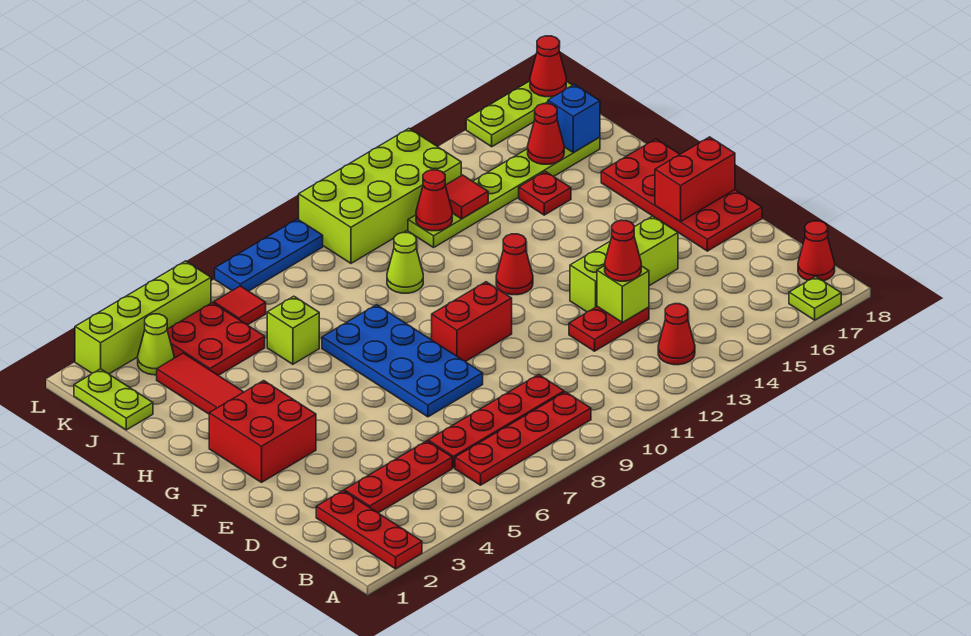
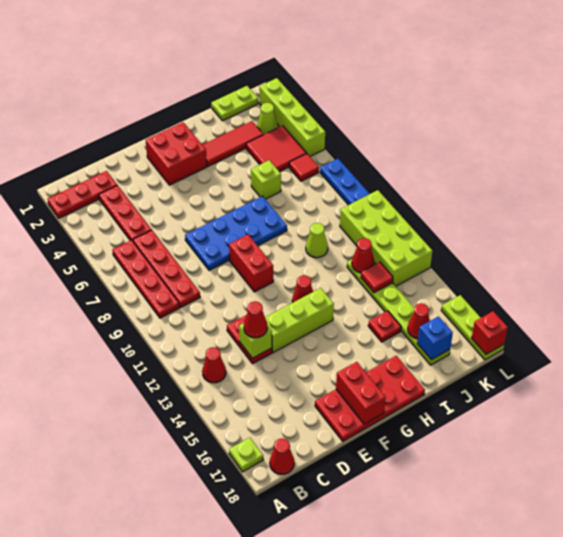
lime 1x3 brick [570,216,678,312] -> lime 1x3 brick turned to [265,288,334,352]
red 2x2 plate [167,303,265,375] -> red 2x2 tile [246,126,306,172]
red 1x1 cone [530,36,566,97] -> red 1x1 brick [472,311,508,354]

